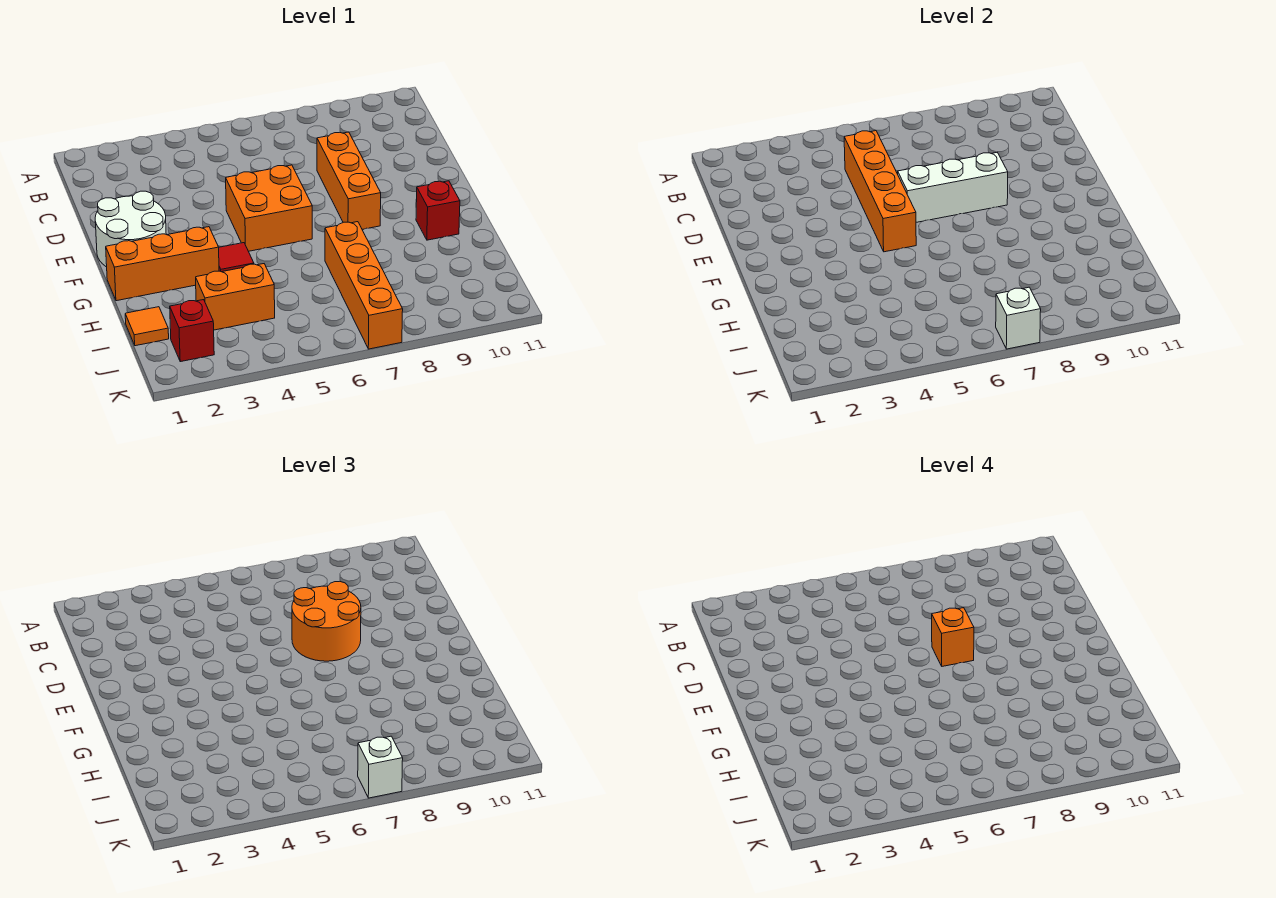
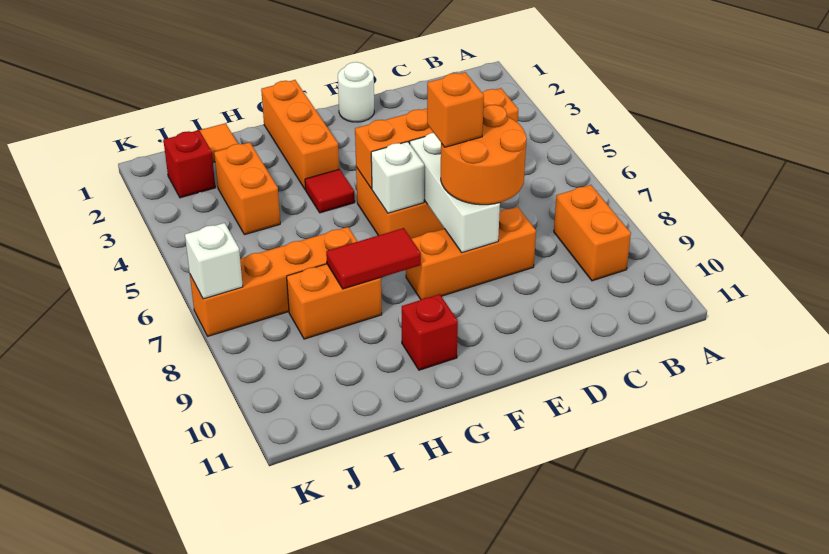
none -> orange 1x2 brick [554,185,631,281]
white 2x2 round brick [95,191,166,267] -> white 1x1 round brick [338,62,374,122]
none -> red 1x2 tile [326,228,421,289]
none -> orange 1x2 brick [287,264,382,339]
white 1x1 brick [358,736,403,798] -> white 1x1 brick moved to [371,142,424,213]

